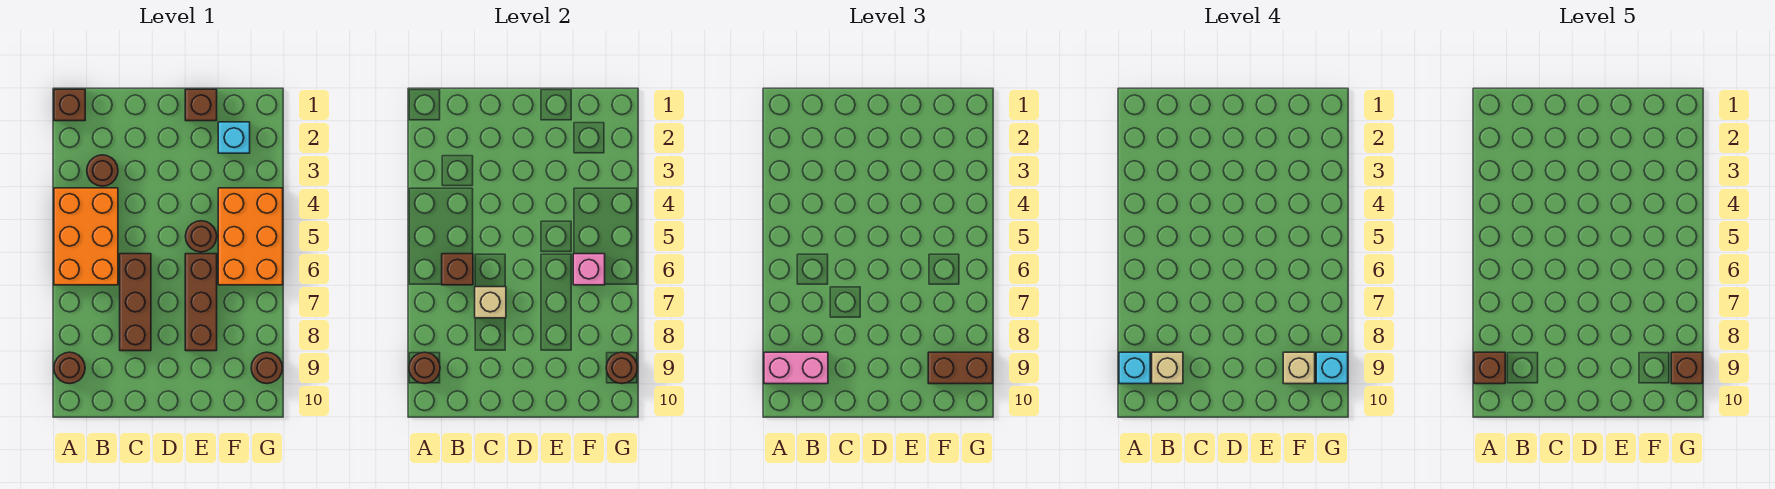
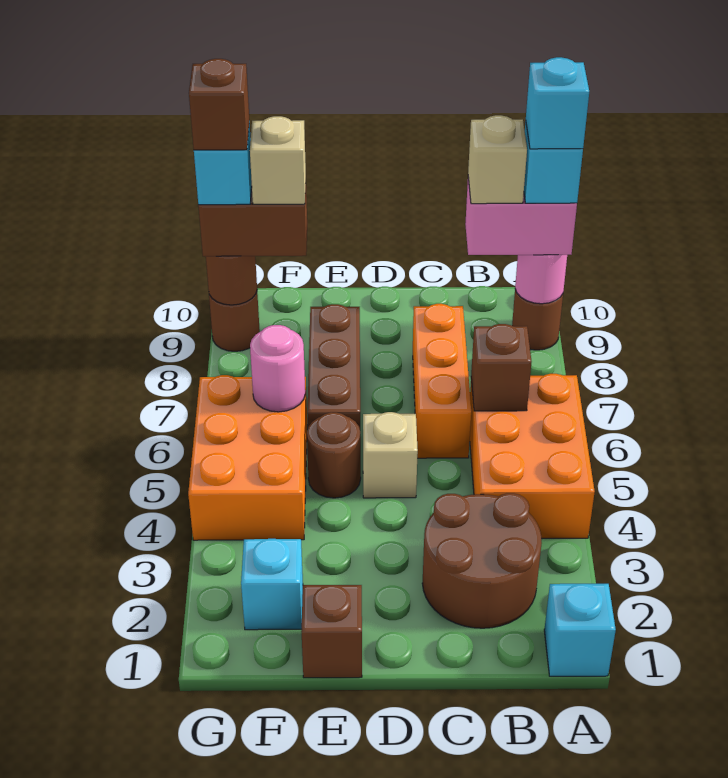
brown 1x1 brick [54,89,85,121] -> cyan 1x1 brick [544,584,616,676]
brown 1x1 round brick [409,352,440,384] -> pink 1x1 round brick [515,255,567,304]
brown 1x1 brick [1474,352,1505,384] -> cyan 1x1 brick [526,57,589,149]
brown 1x1 round brick [87,155,118,186] -> brown 2x2 round brick [422,493,542,628]
brown 1x3 brick [120,254,151,351] -> orange 1x3 brick [413,304,471,458]
tan 1x1 brick [475,287,506,318] -> tan 1x1 brick moved to [363,412,418,498]
pink 1x1 brick [573,254,605,285] -> pink 1x1 round brick [250,325,305,412]

